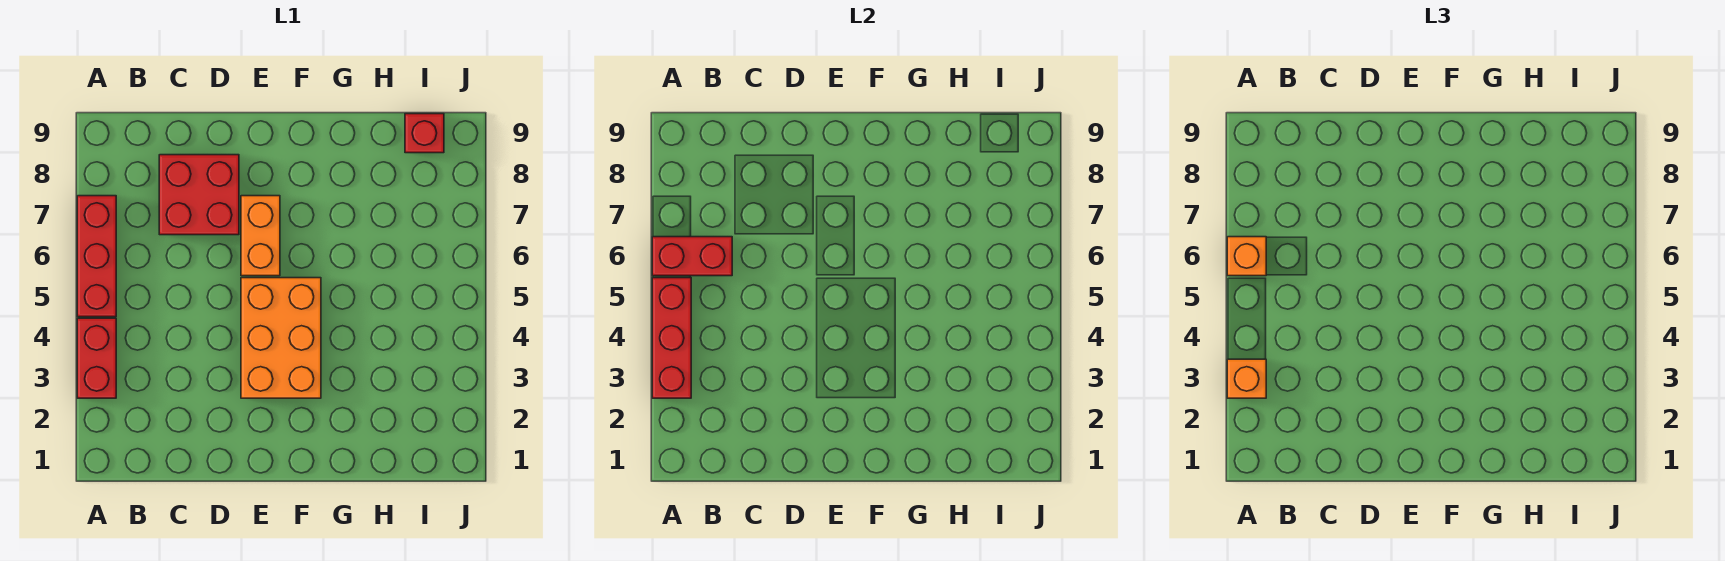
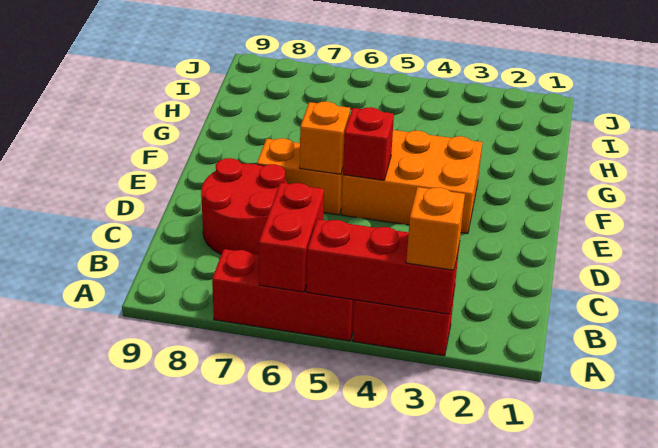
orange 1x1 brick [1227,237,1266,276] -> orange 1x1 brick moved to [300,102,350,174]
red 2x2 brick [159,155,239,235] -> red 2x2 round brick [201,158,288,254]
red 1x1 brick [405,114,444,153] -> red 1x1 brick moved to [343,107,394,180]

